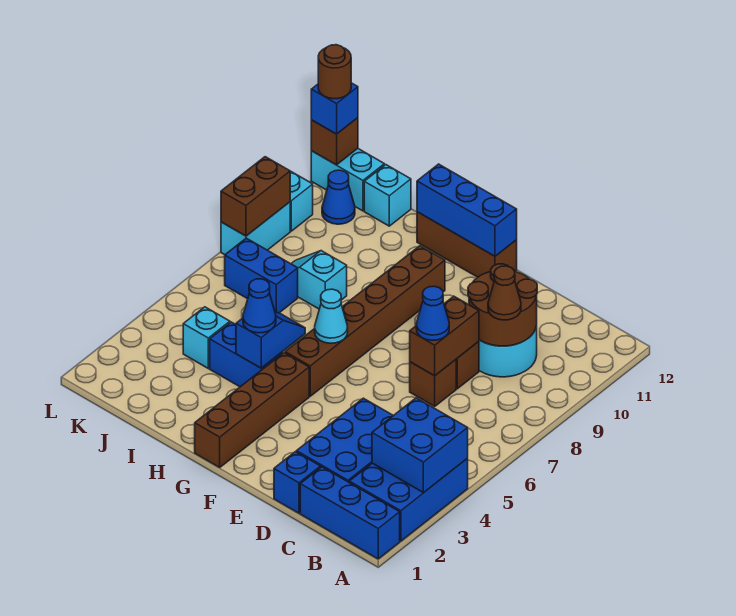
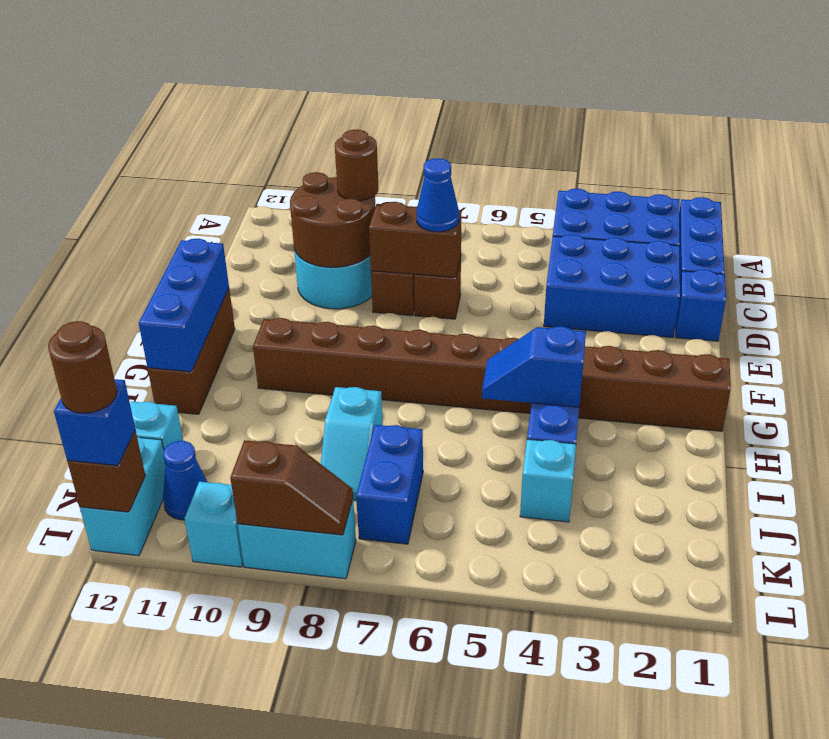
blue 2x2 brick [372,398,468,493] -> none
brown 1x1 cone [488,266,521,320] -> brown 1x1 round brick [335,129,378,201]
cyan 1x1 cone [315,289,348,343] -> none
blue 1x1 cone [243,279,276,333] -> none
brown 1x2 brick [221,157,290,236] -> brown 1x2 slope [230,440,353,535]

